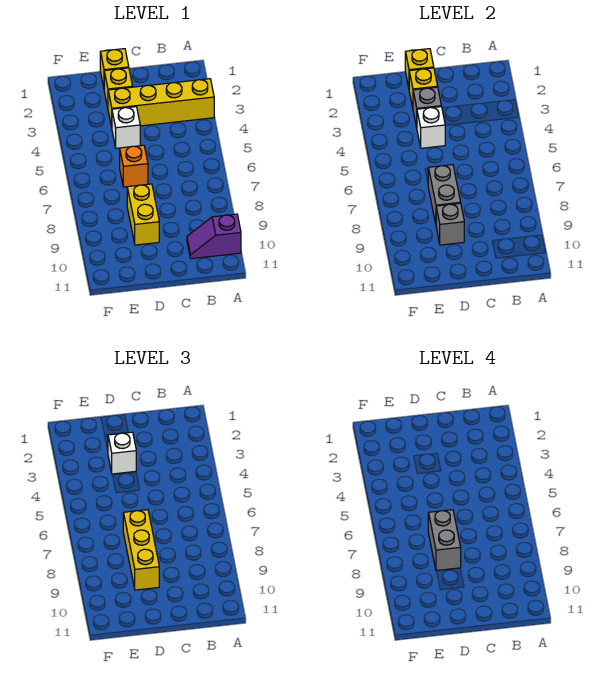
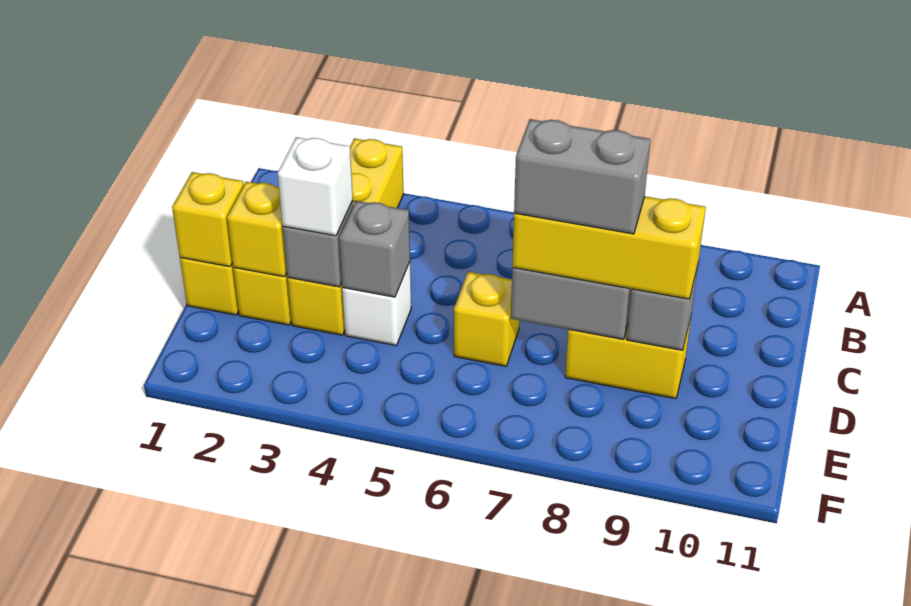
purple 1x2 slope [187,214,241,259] -> none
white 1x1 brick [417,107,446,148] -> grey 1x1 brick [339,201,410,297]
orange 1x1 brick [120,145,148,187] -> yellow 1x1 brick [454,272,519,366]

